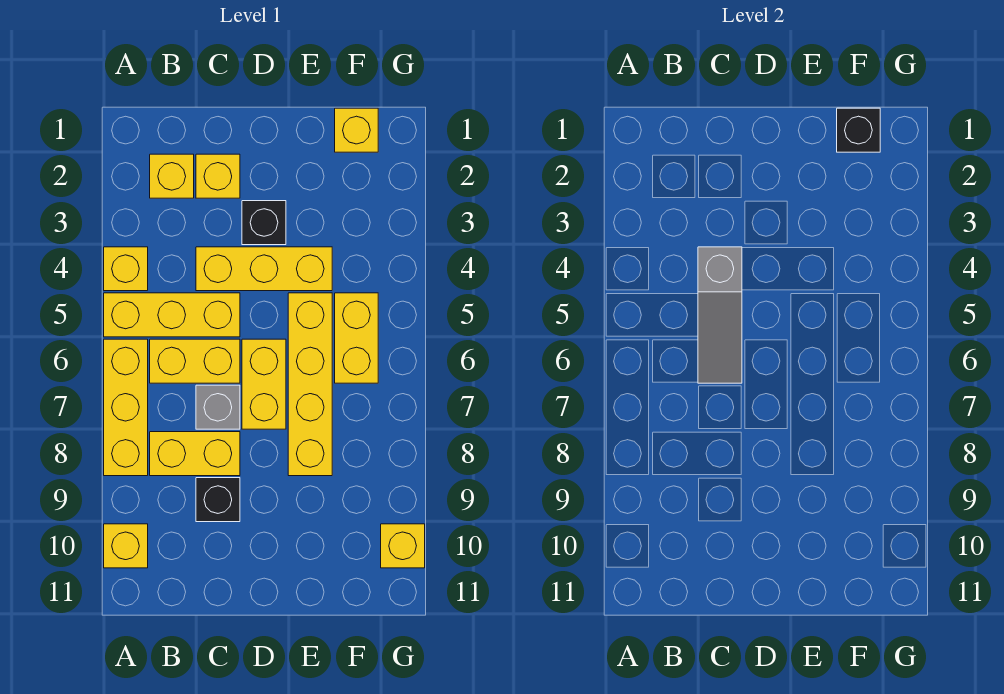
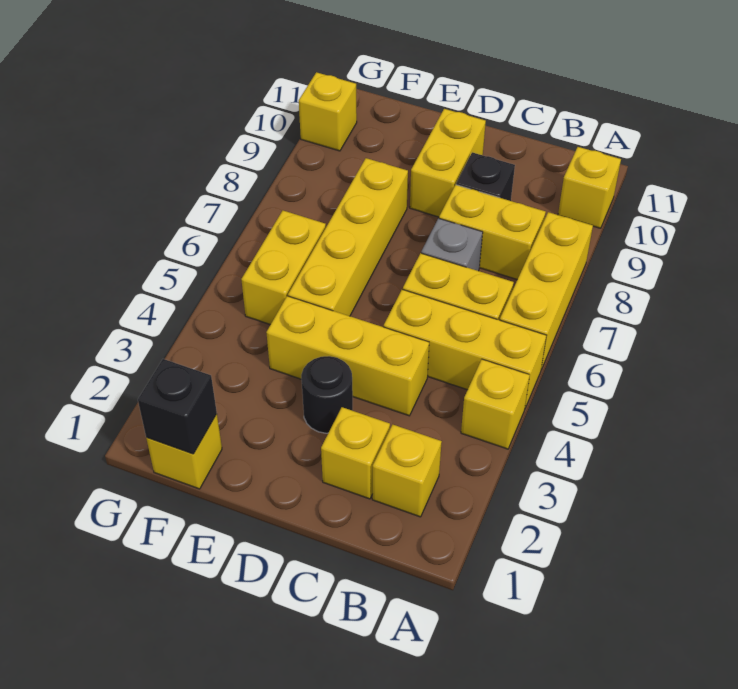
grey 1x3 slope [698,247,742,383] -> none
black 1x1 brick [242,201,286,245] -> black 1x1 round brick [301,356,353,433]
yellow 1x2 brick [242,339,286,429] -> yellow 1x2 brick moved to [410,109,486,217]

